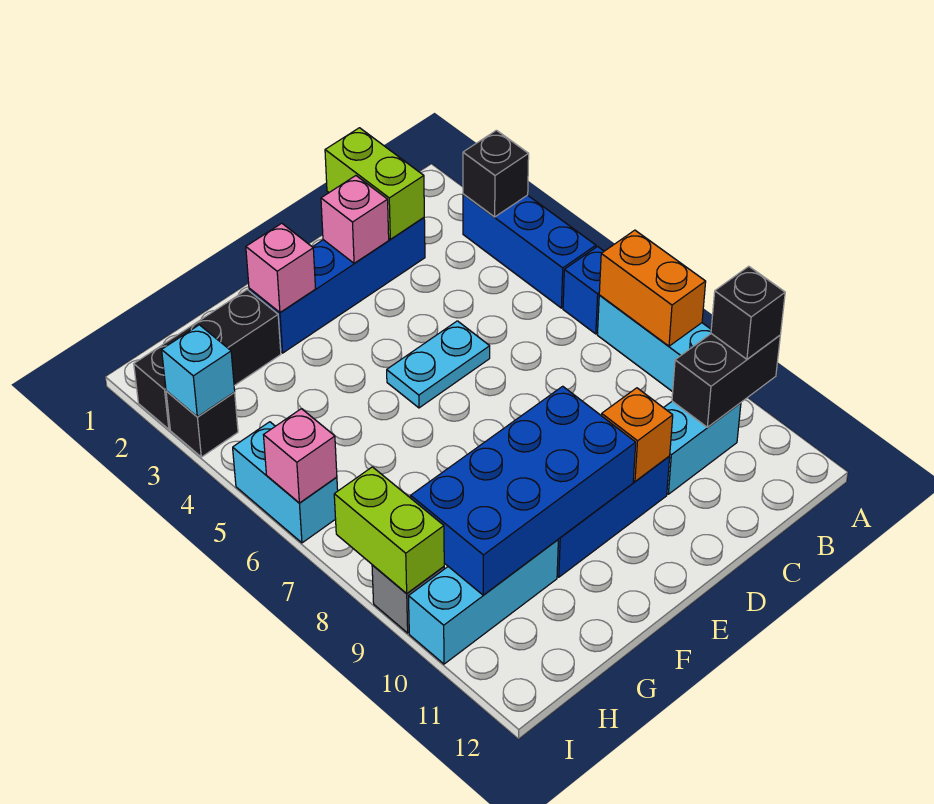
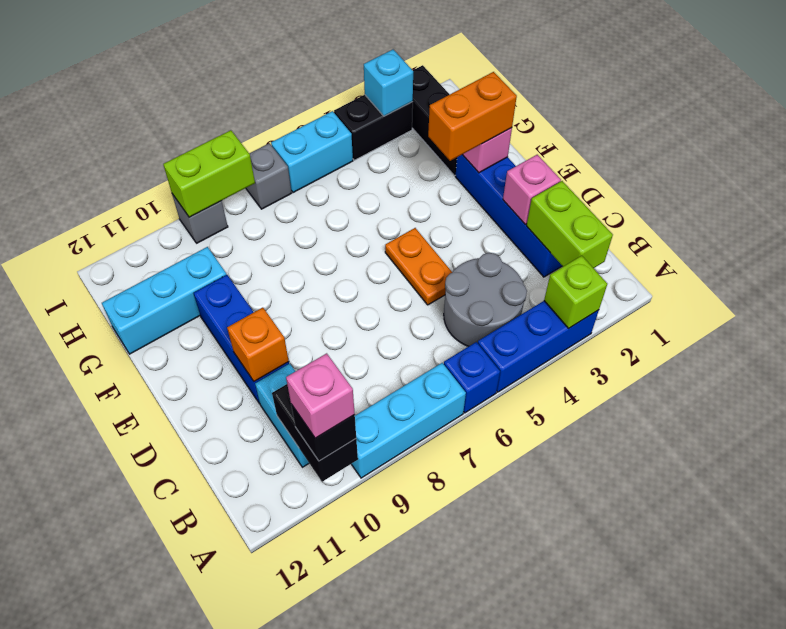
black 1x1 brick [463,130,529,217] -> lime 1x1 brick [544,256,607,329]
orange 1x2 brick [599,230,706,346] -> orange 1x2 brick moved to [428,72,517,161]
none -> grey 2x2 round brick [444,253,527,346]
lime 1x2 brick [325,128,424,239] -> lime 1x2 brick turned to [527,181,613,268]
cyan 1x2 plate [387,321,490,408] -> orange 1x2 plate [385,228,452,305]
blue 2x4 brick [411,386,636,595] -> none
cyan 1x3 brick [409,540,558,664] -> cyan 1x3 brick turned to [102,247,227,354]
black 1x1 brick [166,391,238,457] -> black 1x2 brick [334,95,413,160]
pink 1x1 brick [264,409,337,503] -> pink 1x1 brick moved to [286,353,355,438]
none -> grey 1x1 brick [246,143,291,209]

